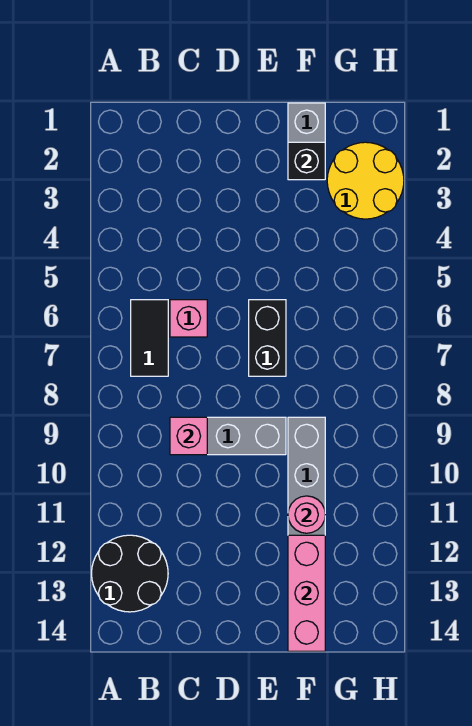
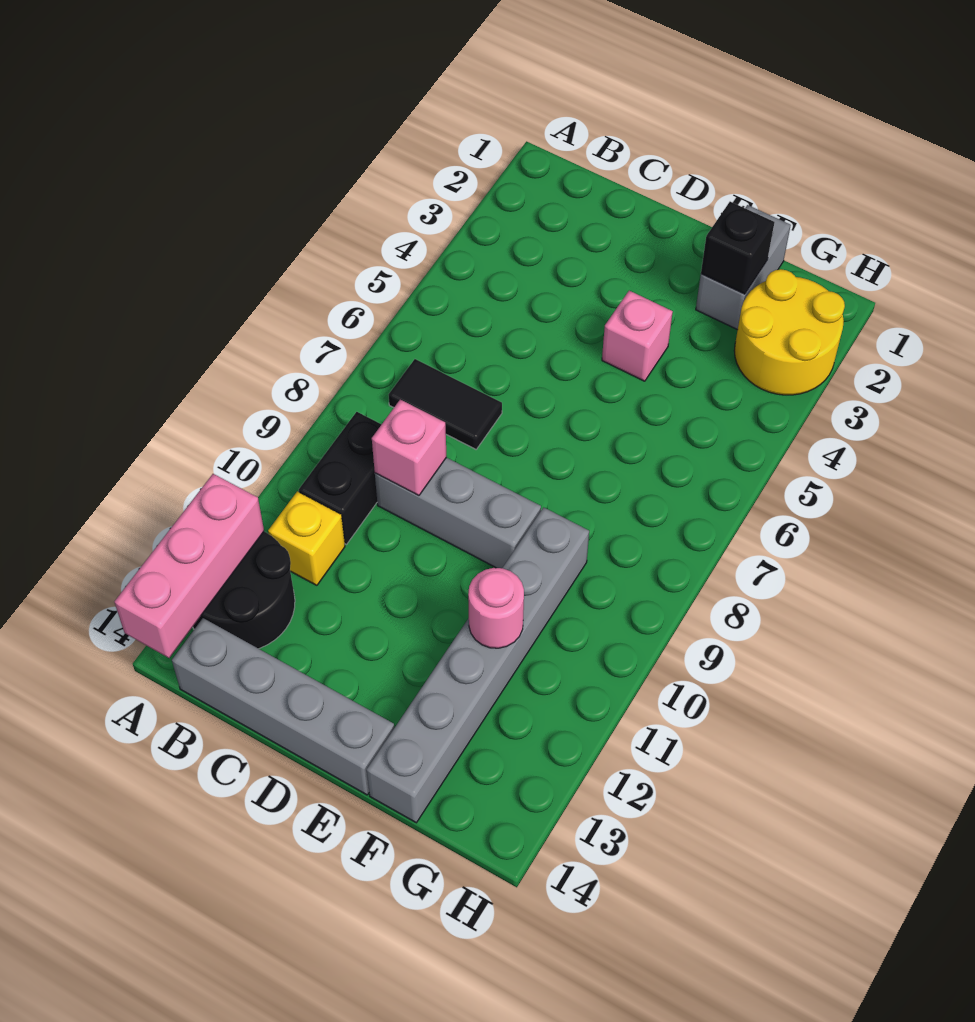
black 1x2 tile [131,300,168,376] -> black 1x2 tile turned to [389,359,502,449]
none -> yellow 1x1 brick [268,491,345,585]
none -> grey 1x4 brick [172,618,394,795]
pink 1x1 brick [170,300,207,337] -> pink 1x1 brick moved to [602,291,673,381]
black 1x2 brick [249,300,286,376] -> black 1x2 brick moved to [299,412,382,544]
pink 1x3 brick [288,535,325,651] -> pink 1x3 brick moved to [114,474,264,658]

